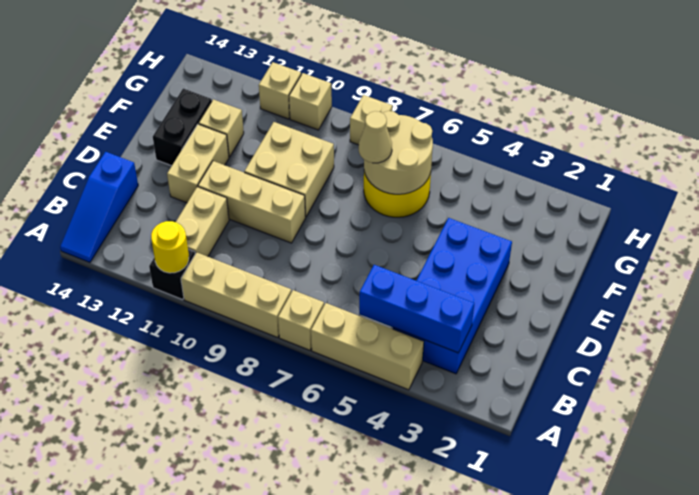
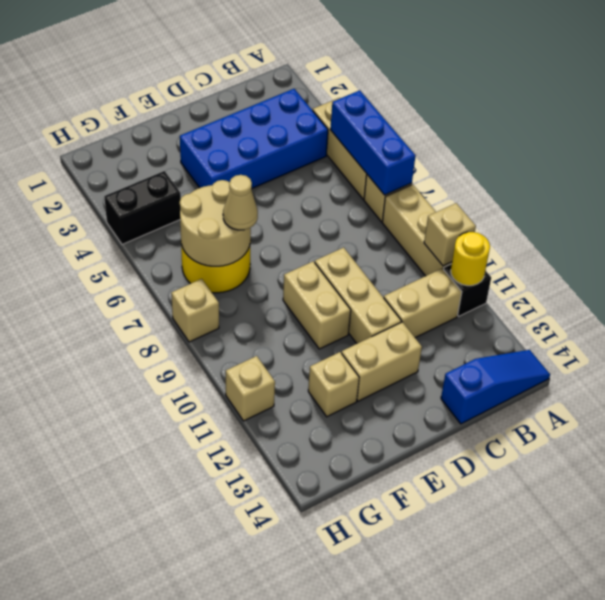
blue 1x3 brick [359,265,474,353] -> blue 1x3 brick moved to [330,90,416,195]
tan 2x2 brick [244,122,334,217] -> tan 1x2 brick [283,261,351,349]
black 1x2 brick [153,88,212,166] -> black 1x2 brick moved to [104,171,181,244]
tan 1x1 brick [289,73,332,130] -> tan 1x1 brick moved to [424,203,476,266]

